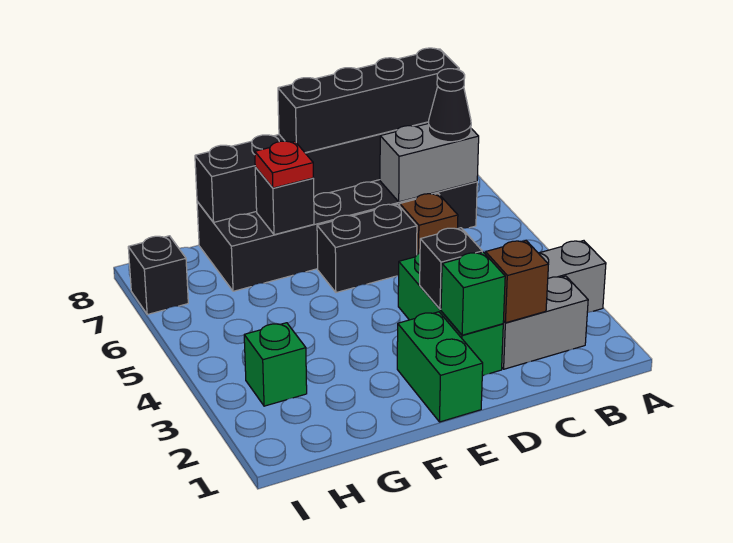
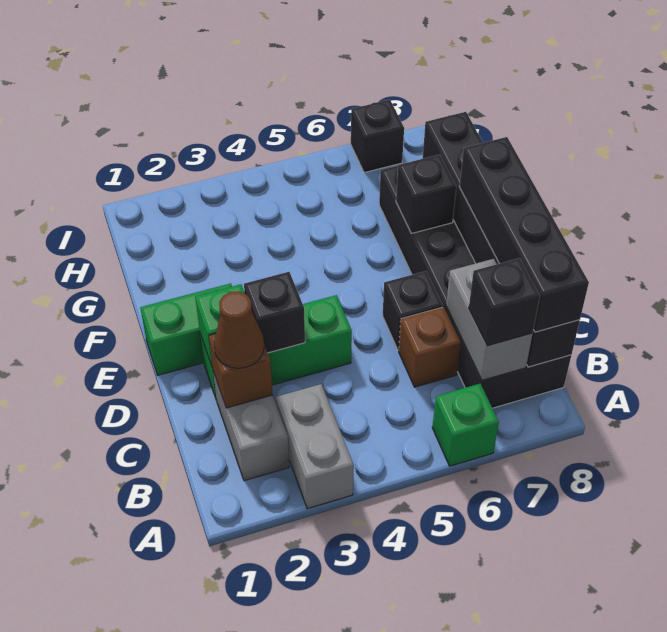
black 1x1 cone [428,69,471,142] -> black 1x1 brick [469,258,540,346]
none -> brown 1x1 cone [214,291,264,368]
black 1x2 brick [317,204,417,293] -> black 1x1 brick [383,271,443,350]
red 1x1 plate [255,141,313,188] -> none
green 1x1 brick [244,323,307,406] -> green 1x1 brick moved to [432,384,499,466]

